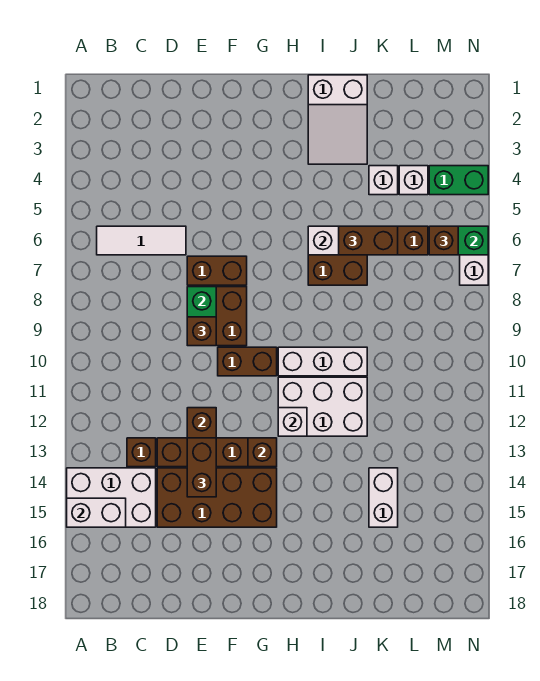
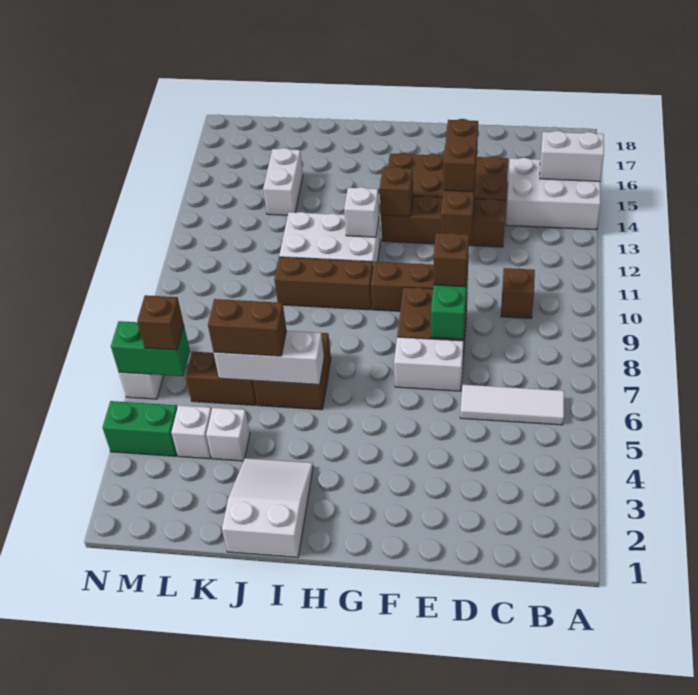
brown 1x1 brick [127,438,156,467] -> brown 1x1 brick moved to [501,268,535,318]
brown 1x2 brick [187,256,247,285] -> white 1x2 brick [394,337,463,391]
white 1x3 brick [278,347,367,376] -> brown 1x3 brick [274,257,373,310]

